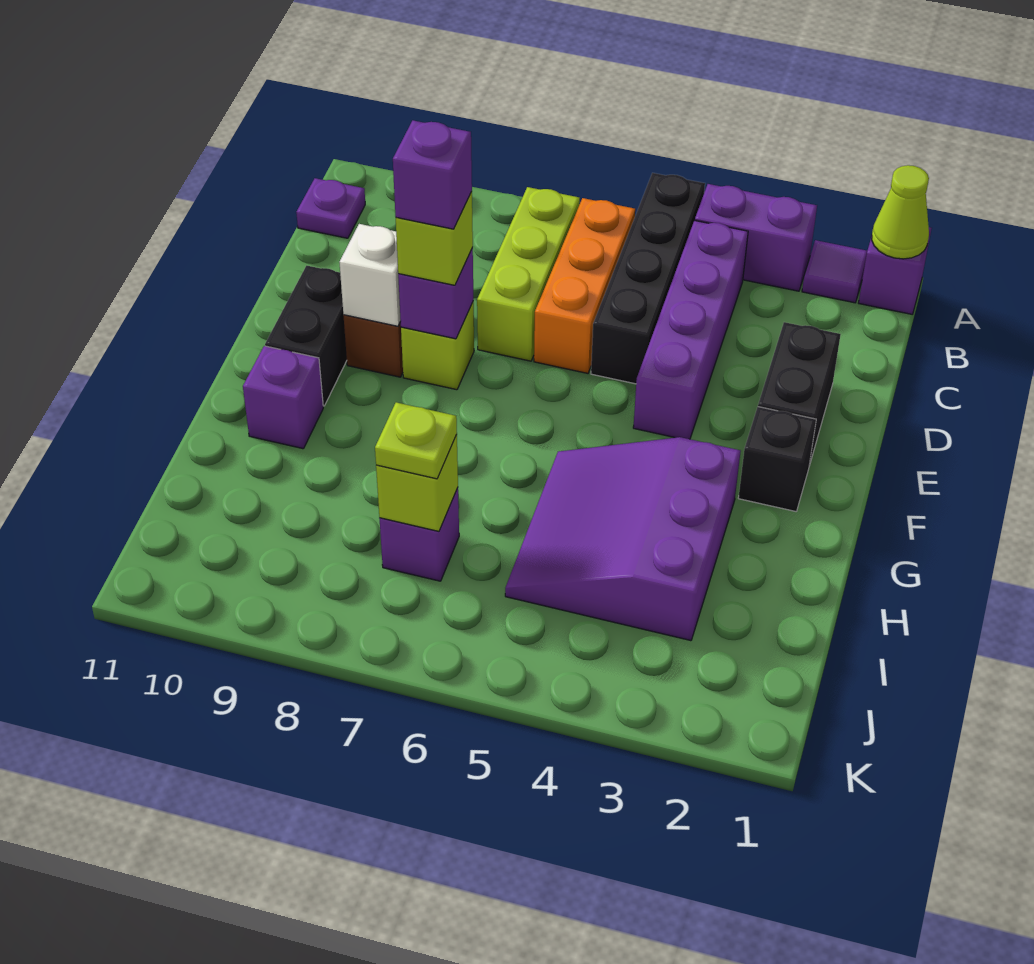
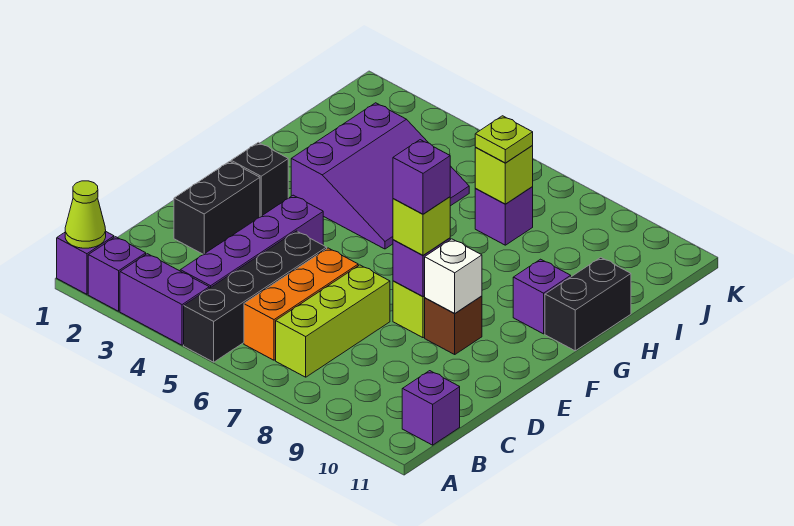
purple 1x1 tile [802,240,867,303] -> purple 1x1 brick [88,237,146,311]
purple 1x1 plate [296,178,365,238] -> purple 1x1 brick [402,371,460,445]
black 1x2 brick [265,266,347,406] -> black 1x2 brick moved to [545,257,631,351]

